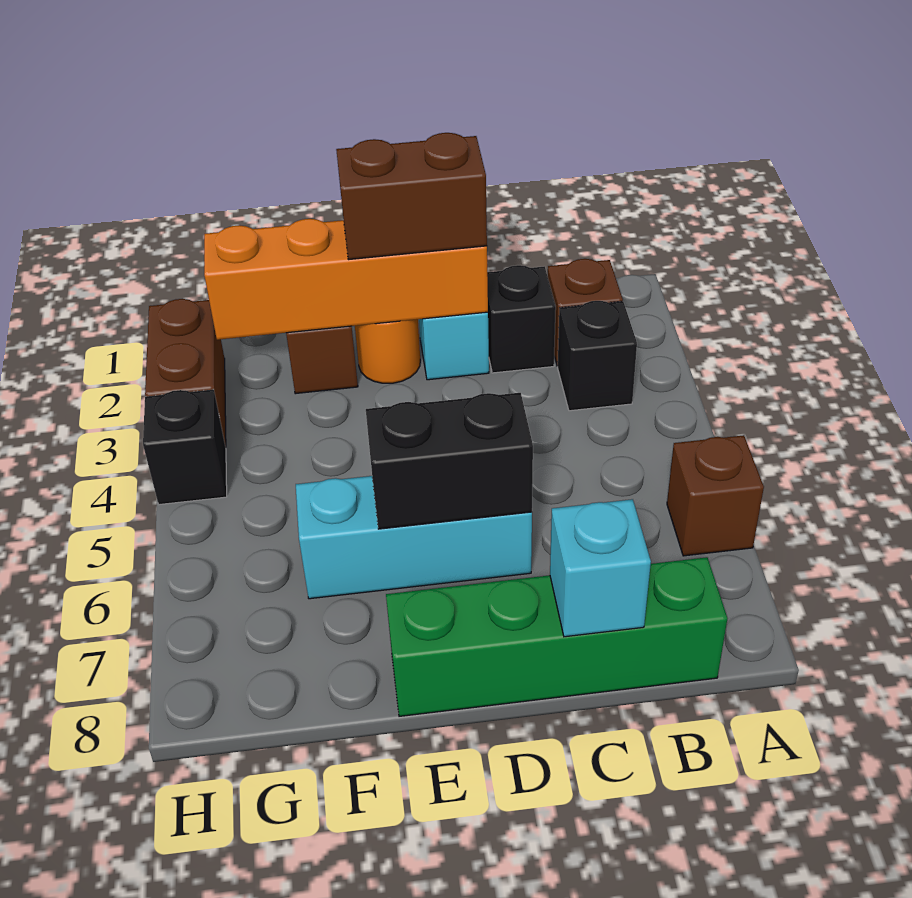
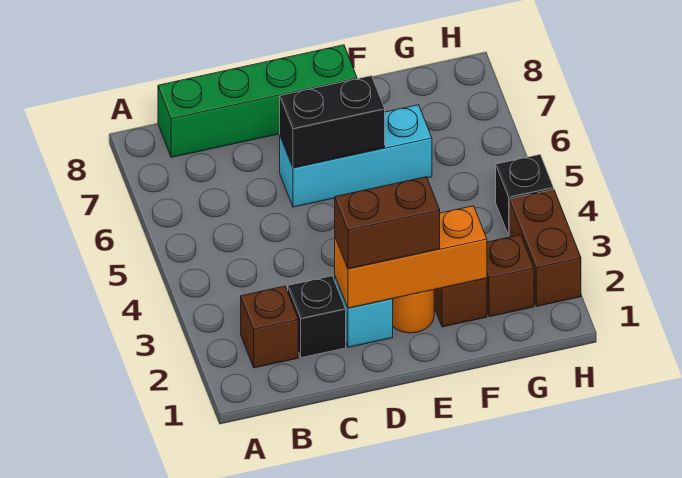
brown 1x1 brick [667,435,764,556] -> brown 1x1 brick moved to [487,235,534,317]
black 1x1 brick [558,301,637,411] -> none
cyan 1x1 brick [550,499,651,637] -> none
orange 1x4 brick [204,219,488,340] -> orange 1x3 brick [335,206,487,308]

